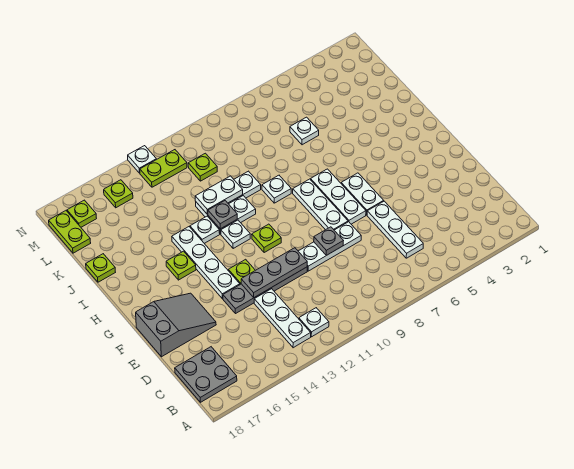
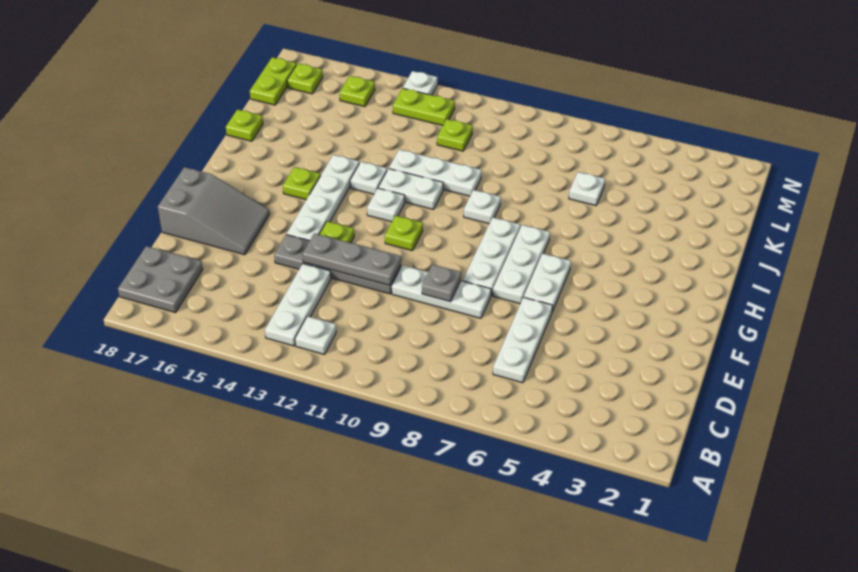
grey 1x1 plate [208,201,237,229] -> none
white 1x2 plate [195,176,243,215] -> none

